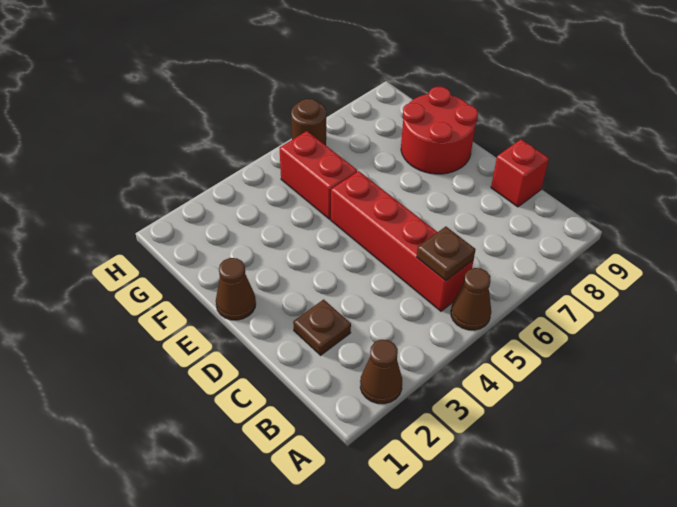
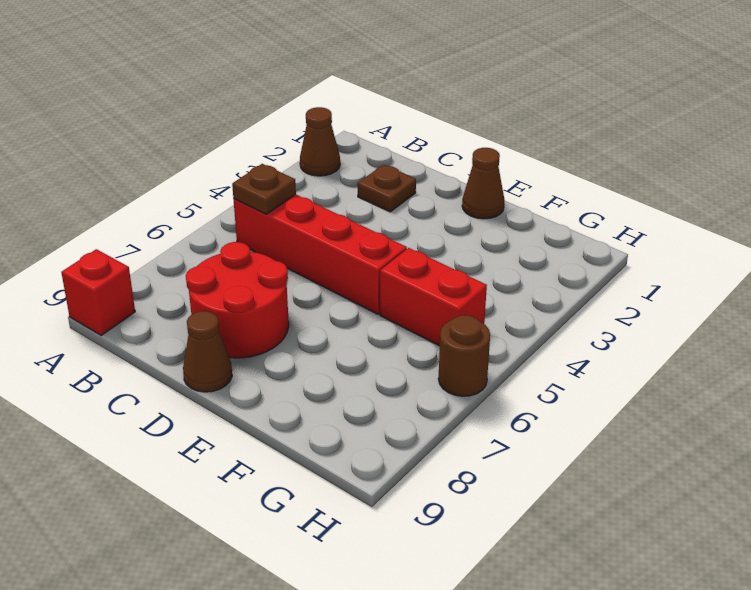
brown 1x1 cone [451,268,491,330] -> brown 1x1 cone moved to [183,311,232,392]
red 1x1 brick [491,139,549,207] -> red 1x1 brick moved to [61,249,135,335]
red 2x2 round brick [401,87,478,174] -> red 2x2 round brick moved to [186,242,289,358]

